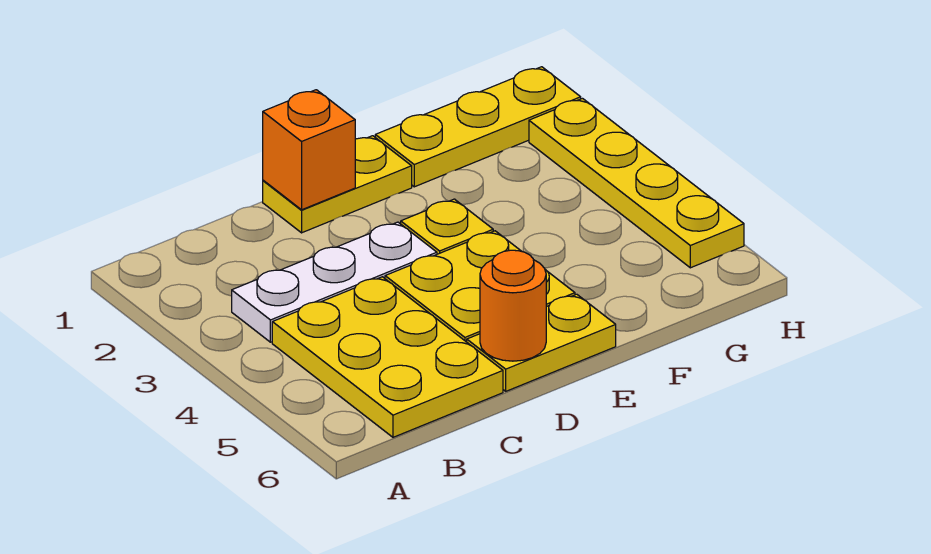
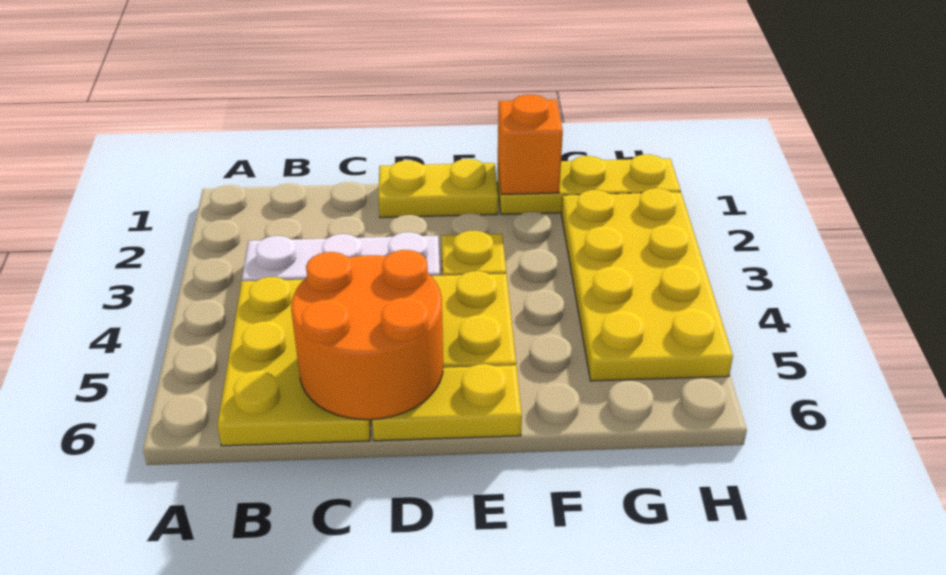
orange 1x1 brick [263,90,355,210] -> orange 1x1 brick moved to [498,95,563,194]
orange 1x1 round brick [480,250,546,361] -> orange 2x2 round brick [291,250,443,420]
yellow 1x4 plate [529,99,744,268] -> yellow 2x4 plate [561,188,733,381]

